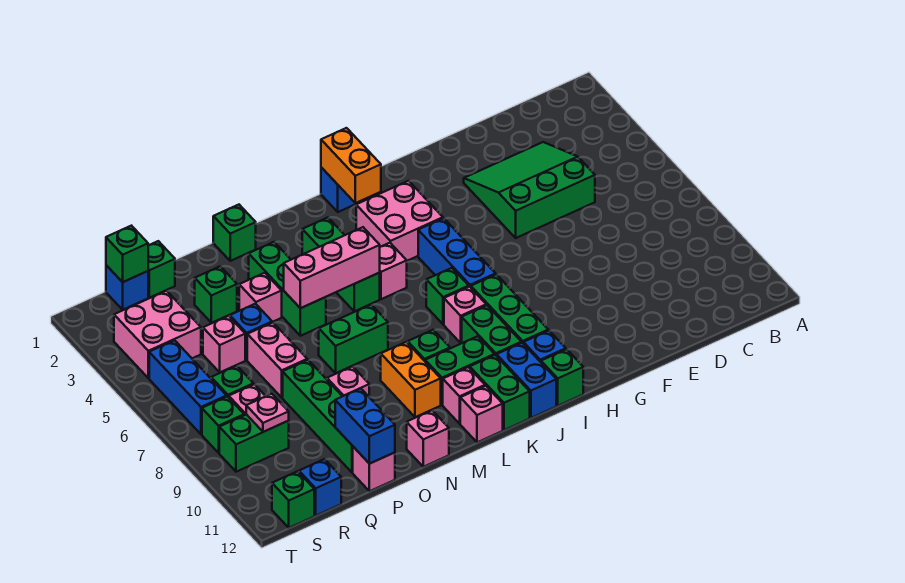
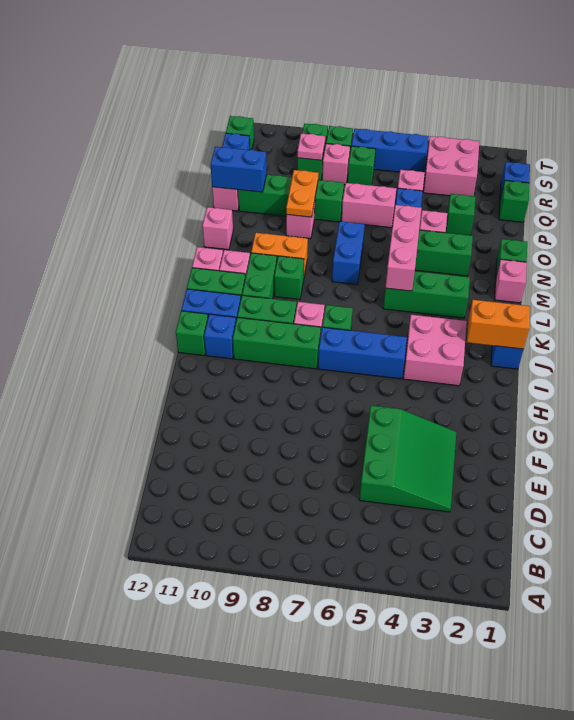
pink 1x1 brick [379,243,407,299] -> pink 1x1 brick moved to [495,259,527,303]
green 1x2 brick [319,305,388,373] -> blue 1x2 brick [332,221,365,285]
none -> orange 1x2 plate [286,170,318,217]
green 1x1 brick [106,226,148,282] -> none

